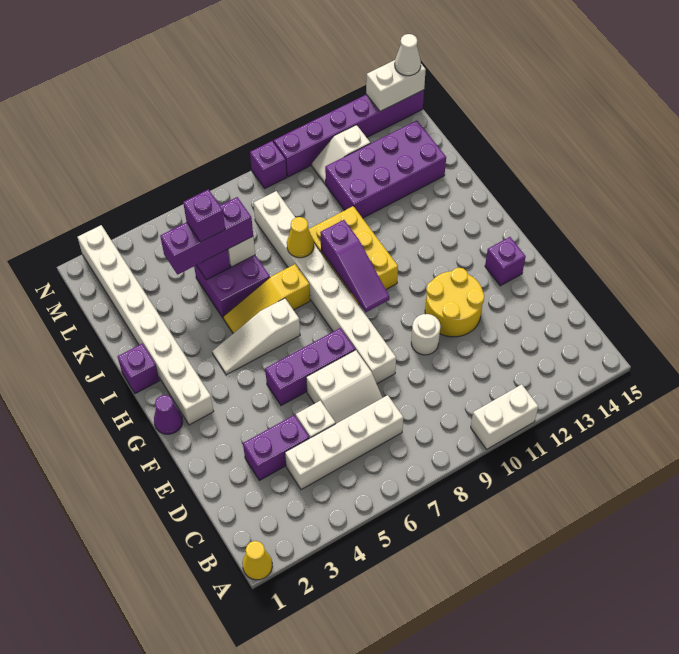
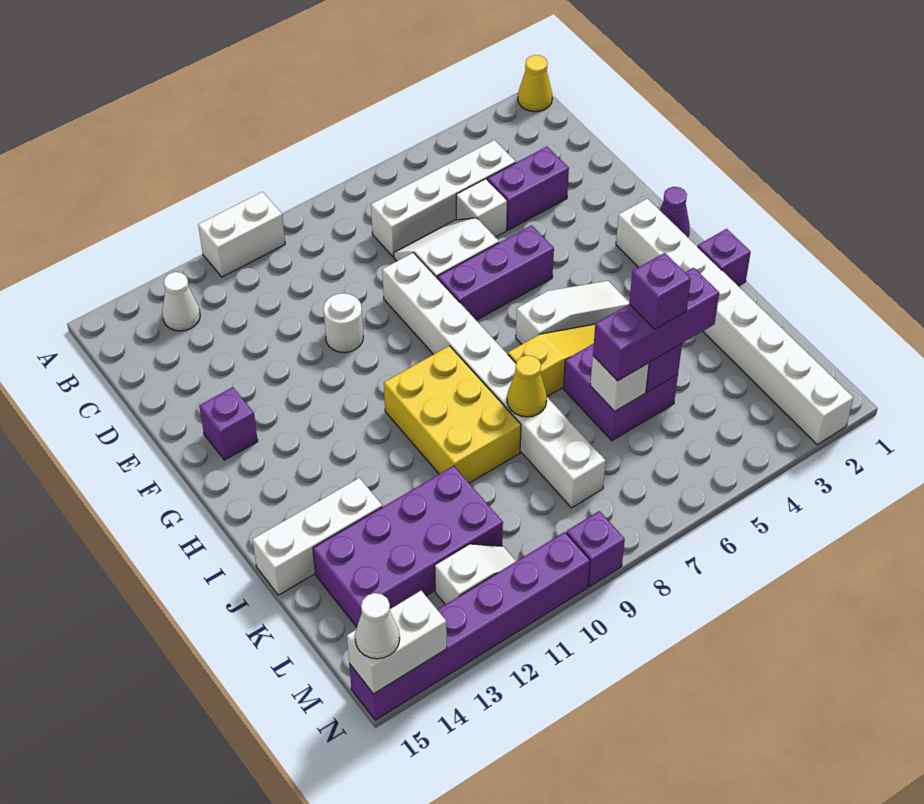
none -> white 1x1 cone [162,272,200,331]
yellow 2x2 round brick [425,268,484,337] -> none
purple 1x3 slope [320,220,389,312] -> none
none -> white 1x3 brick [253,478,382,595]

